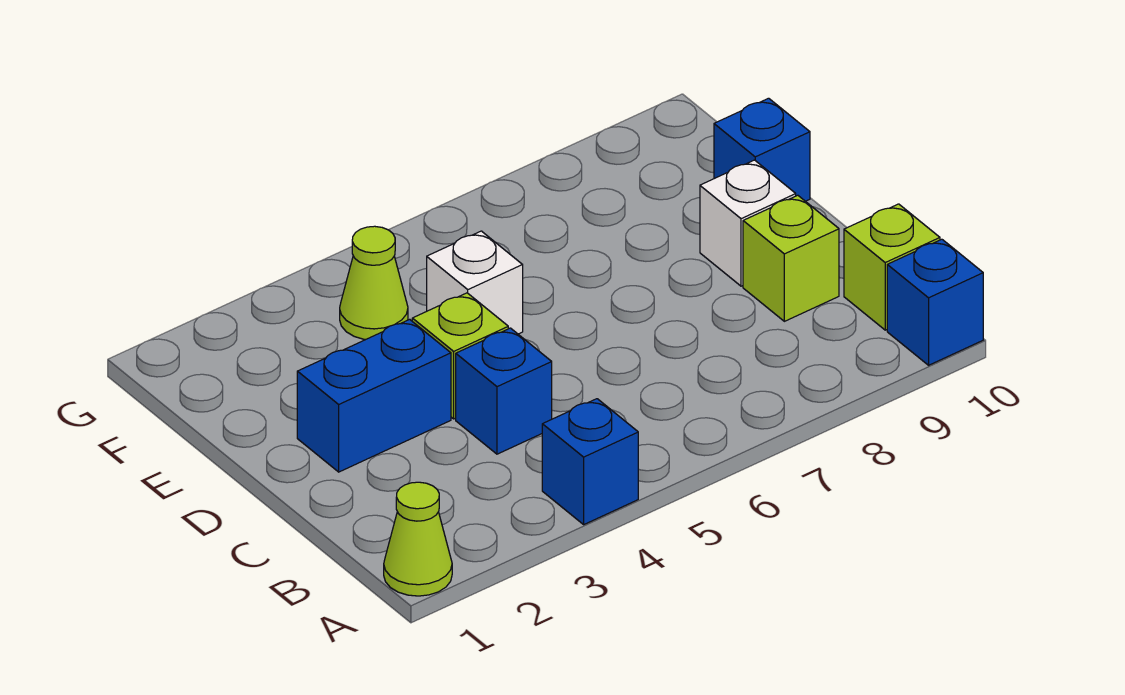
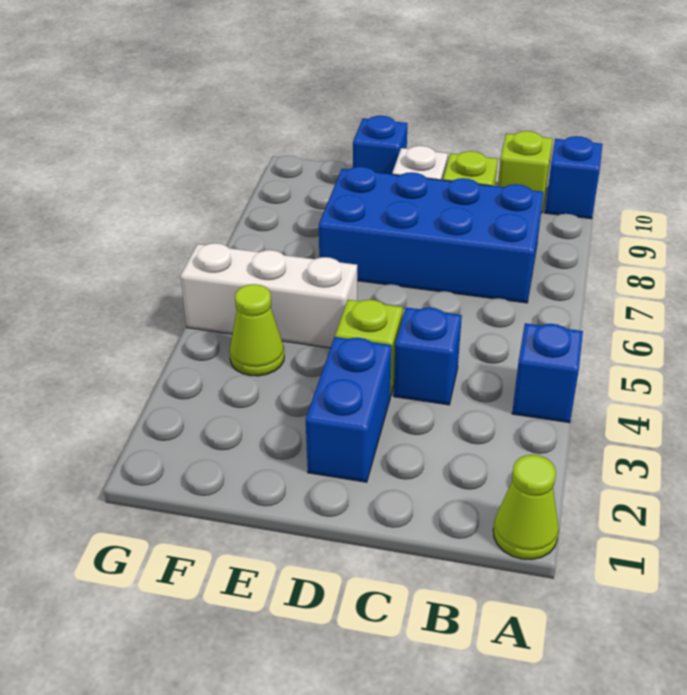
none -> blue 2x4 brick [319,167,544,303]
white 1x1 brick [427,231,523,334] -> white 1x3 brick [180,243,357,348]

